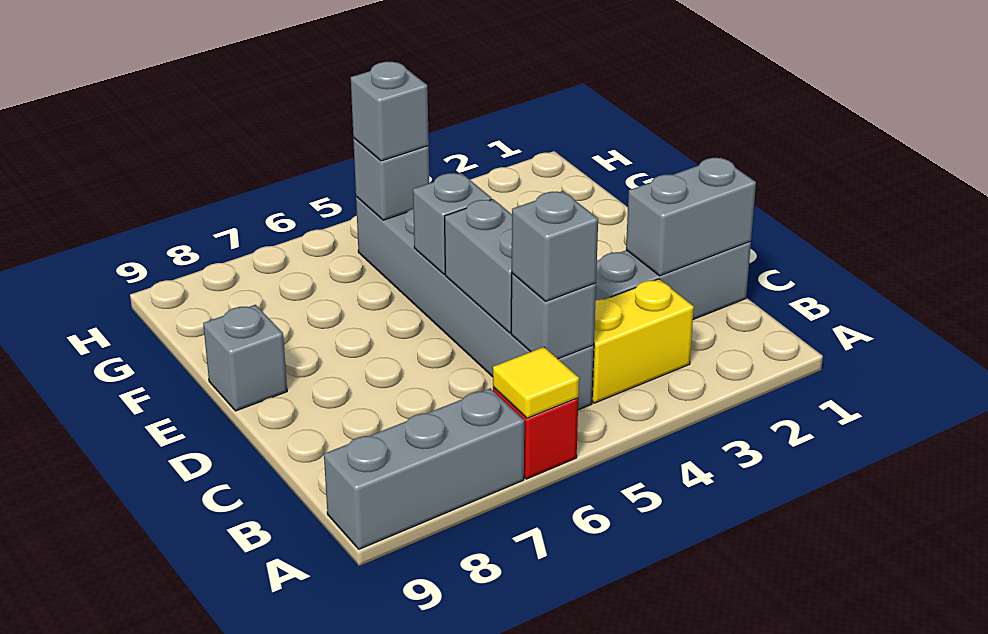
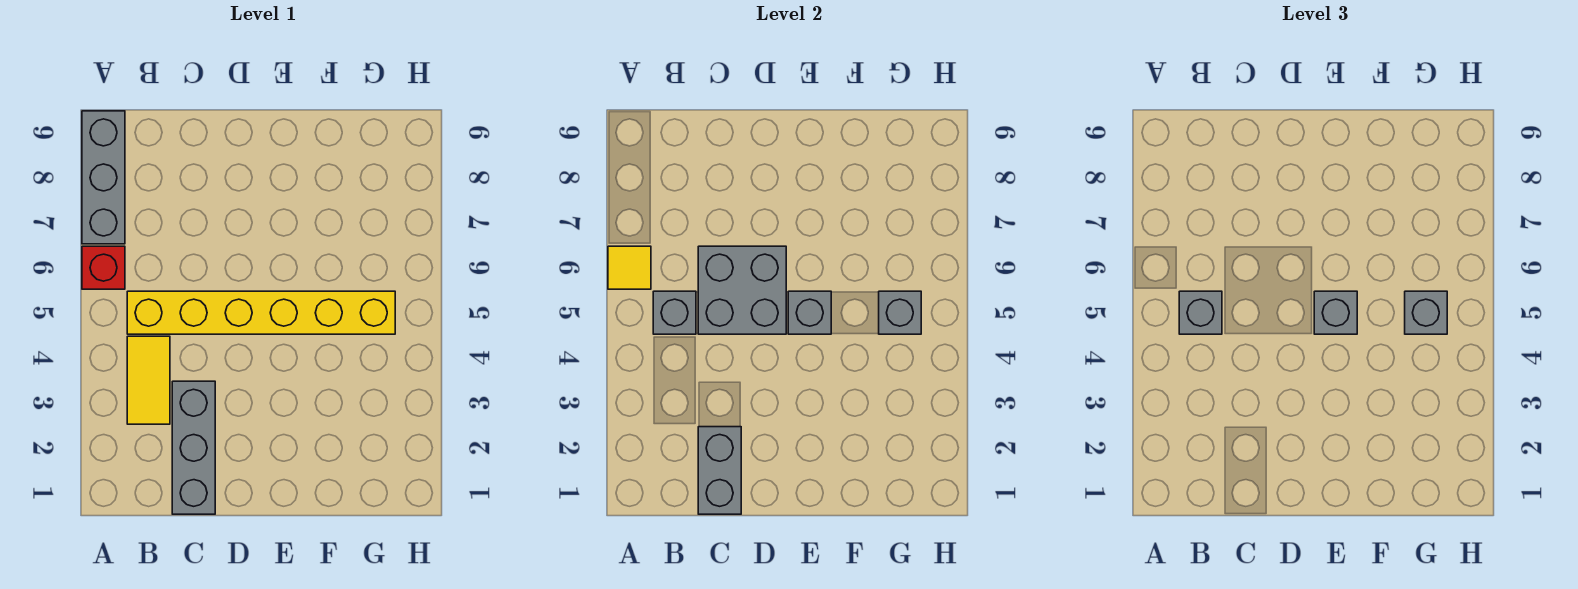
yellow 1x2 brick [592,279,694,403] -> yellow 1x2 tile [127,336,170,424]
grey 1x6 brick [356,197,594,410] -> yellow 1x6 brick [127,291,395,334]
grey 1x2 brick [445,199,512,333] -> grey 2x2 brick [698,246,786,334]
grey 1x1 brick [203,305,287,411] -> grey 1x1 brick moved to [1314,291,1357,334]

